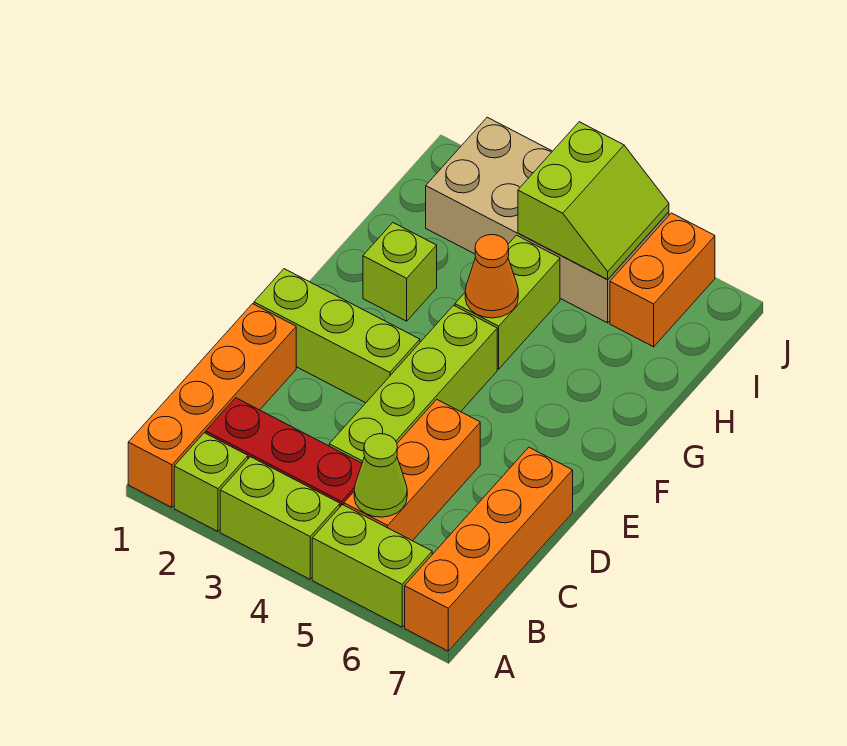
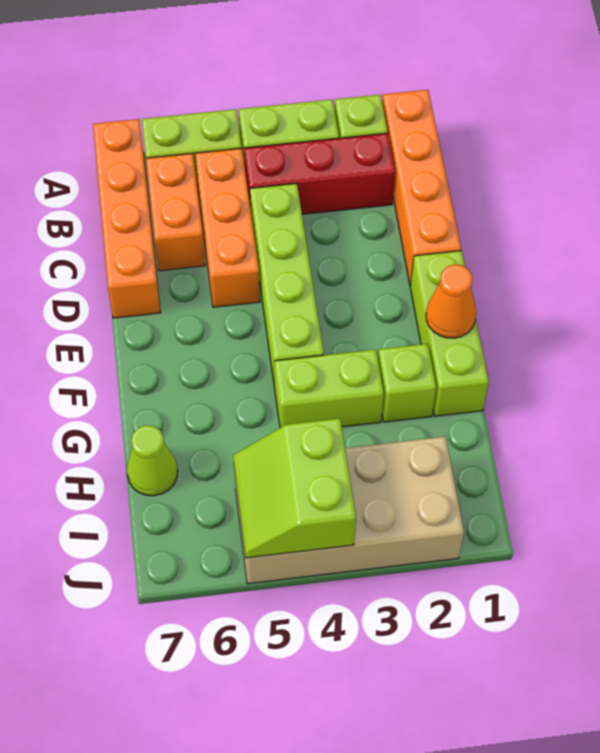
lime 1x1 cone [354,434,407,517] -> lime 1x1 cone moved to [127,425,178,496]
lime 1x3 brick [254,269,420,403] -> lime 1x3 brick turned to [410,251,489,416]
lime 1x2 brick [455,235,560,369] -> lime 1x2 brick turned to [274,350,384,428]
orange 1x1 cone [465,235,518,318] -> orange 1x1 cone moved to [426,265,476,338]
orange 1x2 brick [610,213,715,347] -> orange 1x2 brick moved to [146,153,205,271]

